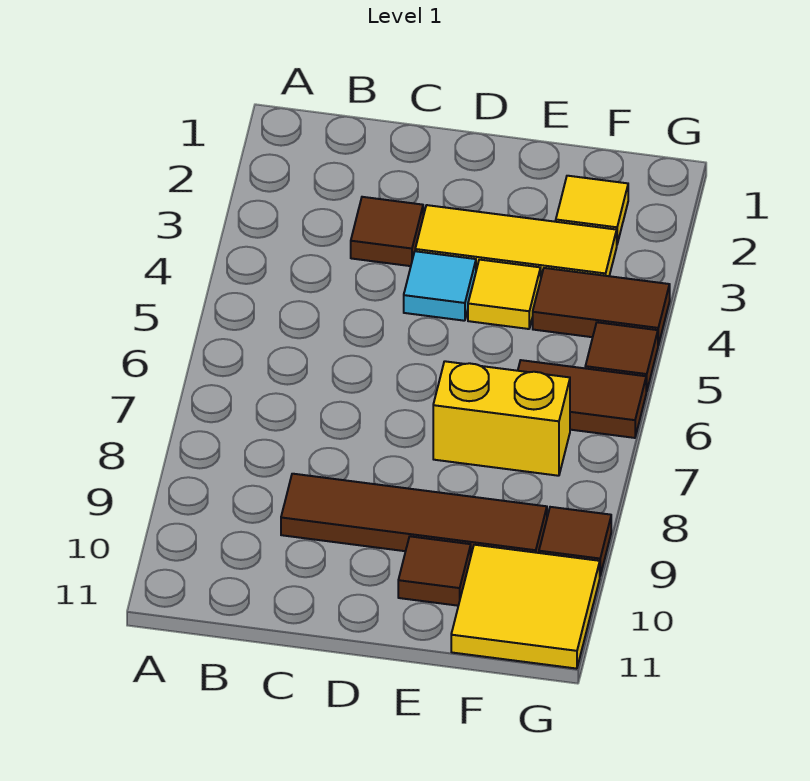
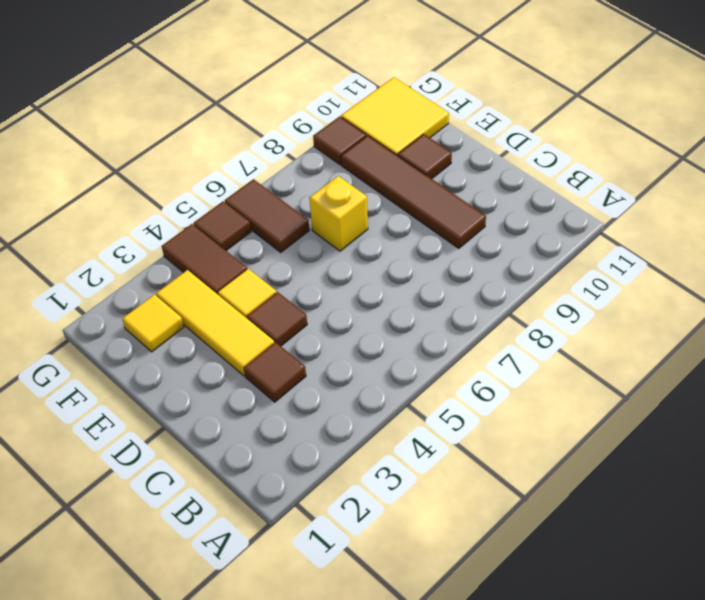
cyan 1x1 tile [404,251,476,321] -> brown 1x1 tile [247,292,307,346]
yellow 1x2 brick [433,361,570,476] -> yellow 1x1 brick [310,176,368,251]

